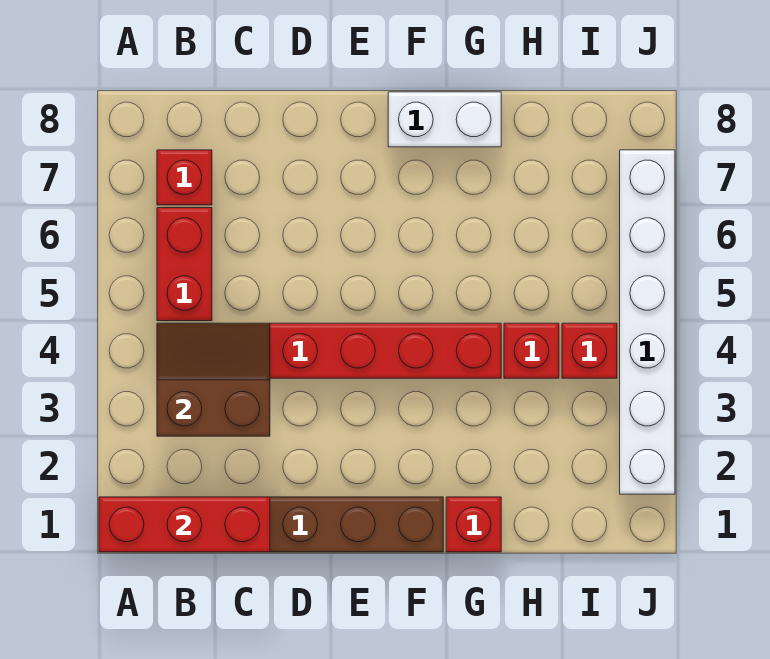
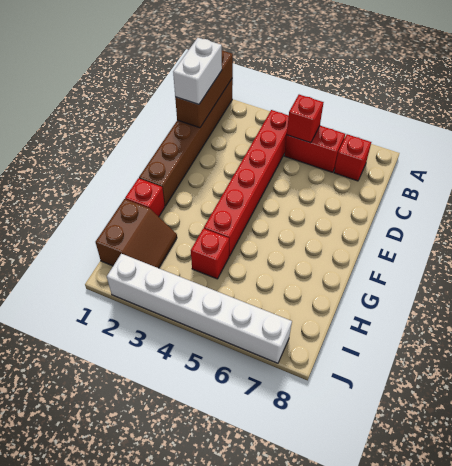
red 1x3 brick [99,497,270,552] -> brown 1x3 brick [175,50,233,128]
brown 2x2 slope [157,323,270,436] -> brown 2x2 slope moved to [96,199,177,268]
white 1x2 brick [388,92,501,147] -> white 1x2 brick moved to [173,38,222,104]
red 1x1 brick [562,323,617,378] -> red 1x1 brick moved to [287,95,324,143]

